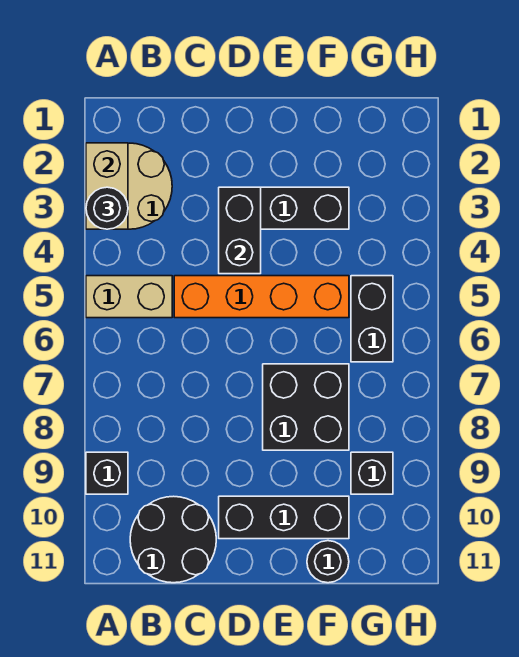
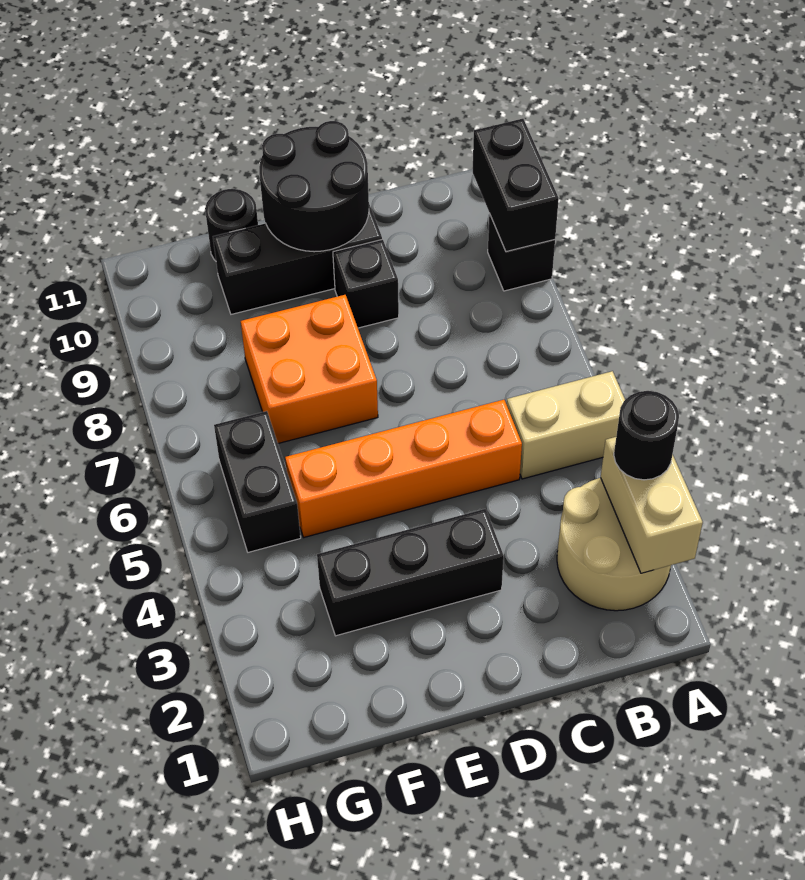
black 2x2 round brick [130,496,216,583] -> black 2x2 round brick moved to [259,121,369,252]
black 1x2 brick [219,187,261,274] -> black 1x2 brick moved to [473,119,559,252]
black 2x2 brick [263,364,349,450] -> orange 2x2 brick [241,295,378,443]
black 1x1 brick [351,452,393,494] -> black 1x1 brick moved to [333,239,399,328]

